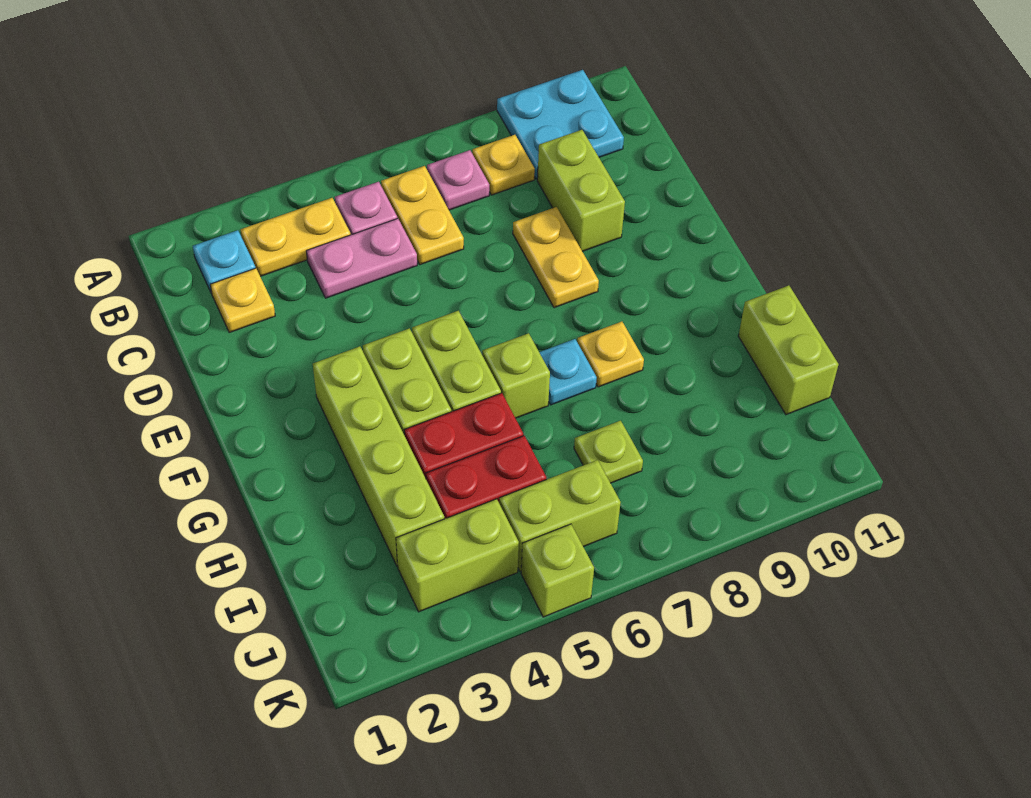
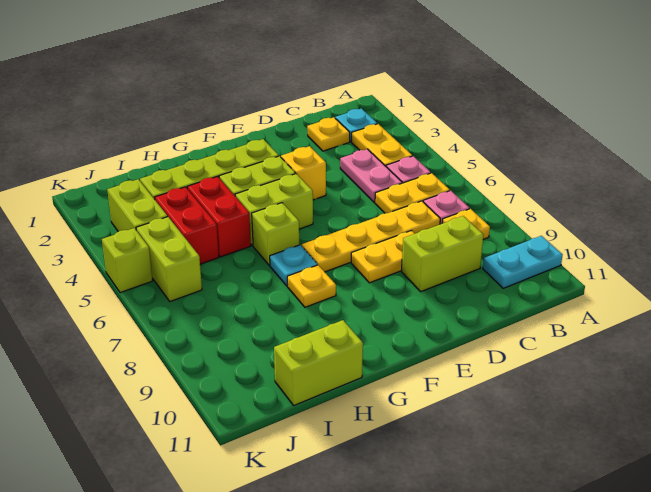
cyan 2x2 plate [497,70,624,179] -> cyan 1x2 plate [483,236,562,288]
none -> yellow 1x4 plate [302,201,440,272]
none -> yellow 1x1 brick [281,146,326,200]
lime 1x1 plate [574,421,643,483] -> none

